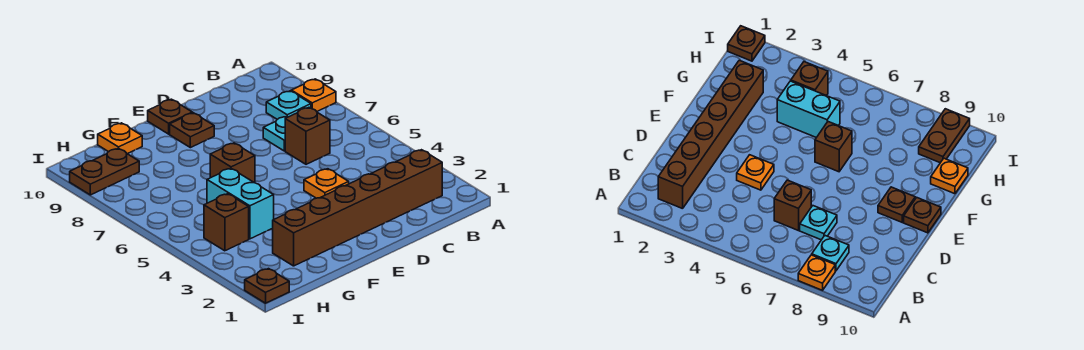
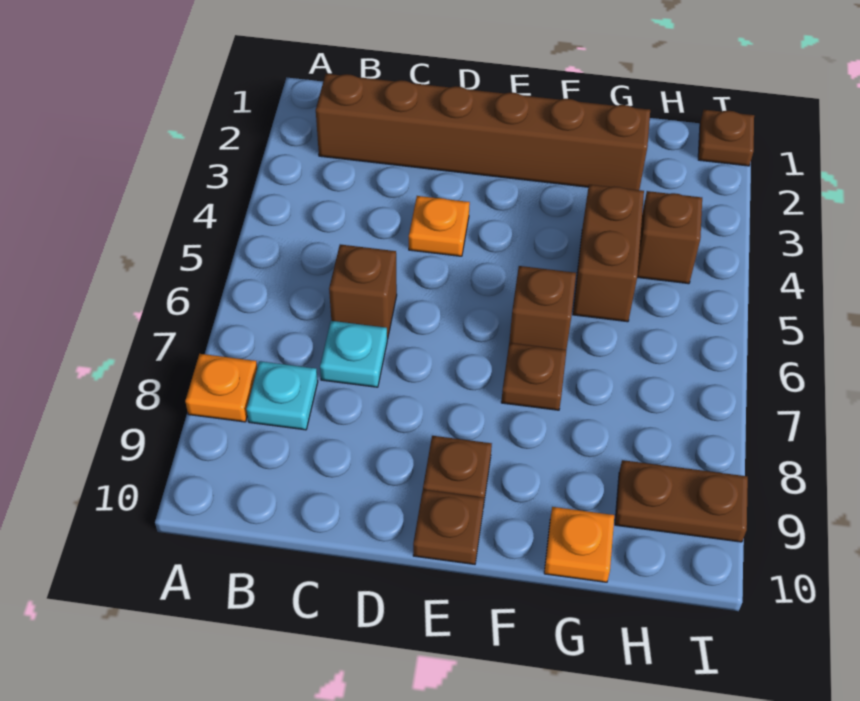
none -> brown 1x1 plate [501,343,566,410]
cyan 1x2 brick [207,168,274,239] -> brown 1x2 brick [573,184,644,322]

